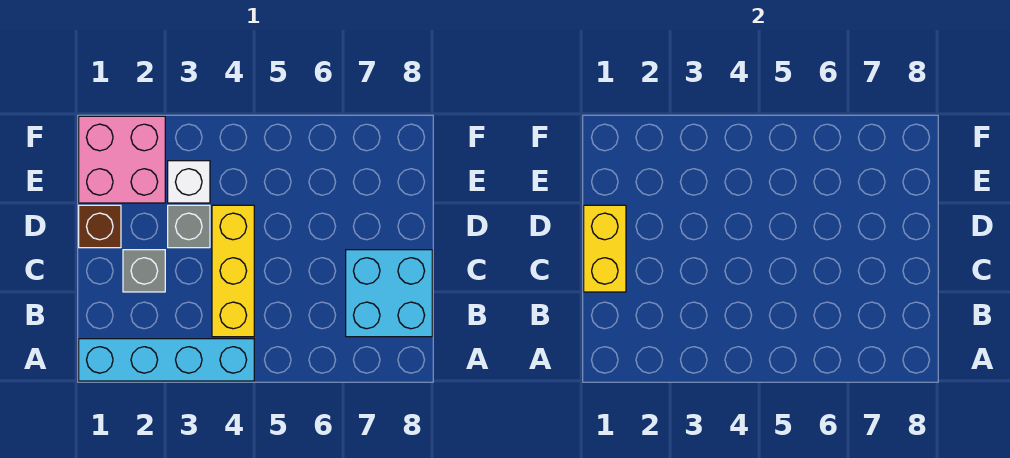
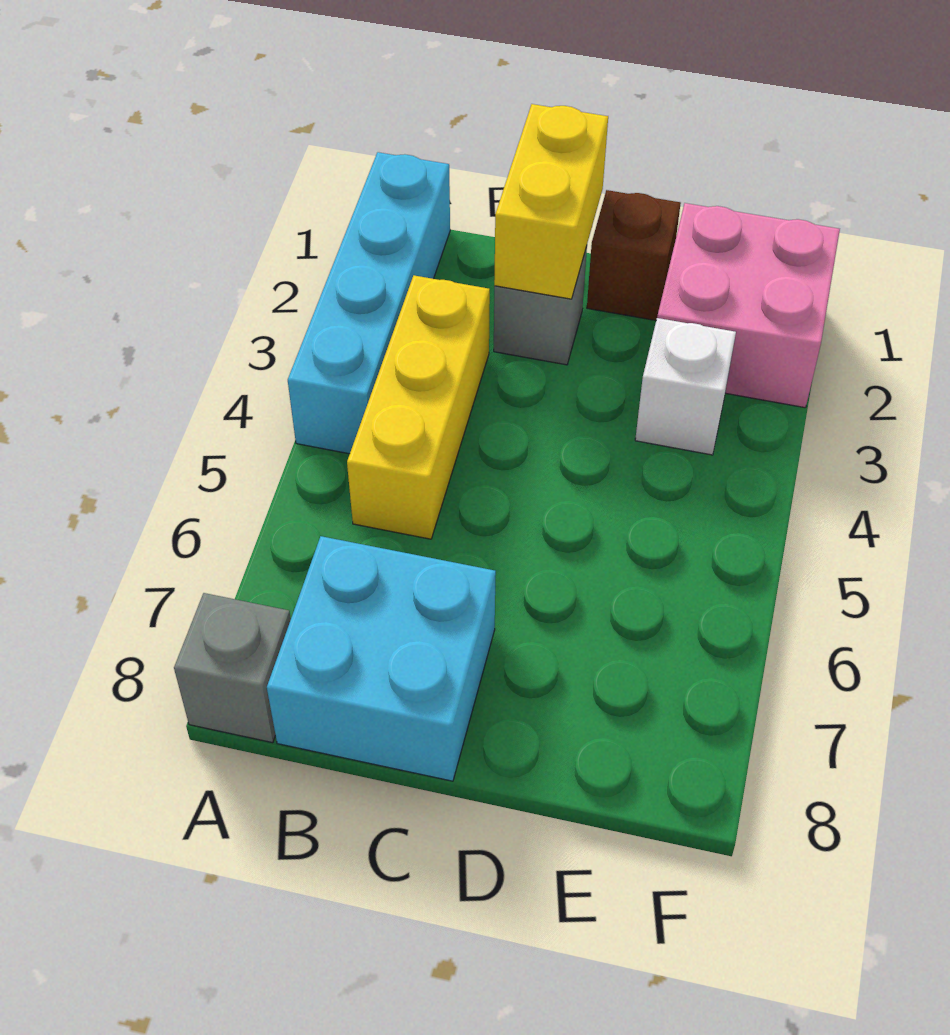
yellow 1x3 brick [212,205,254,337] -> yellow 1x3 brick turned to [347,275,490,539]
yellow 1x2 brick [584,205,626,292] -> yellow 1x2 brick turned to [494,104,608,299]
grey 1x1 brick [168,205,210,248] -> grey 1x1 brick moved to [174,593,291,743]

